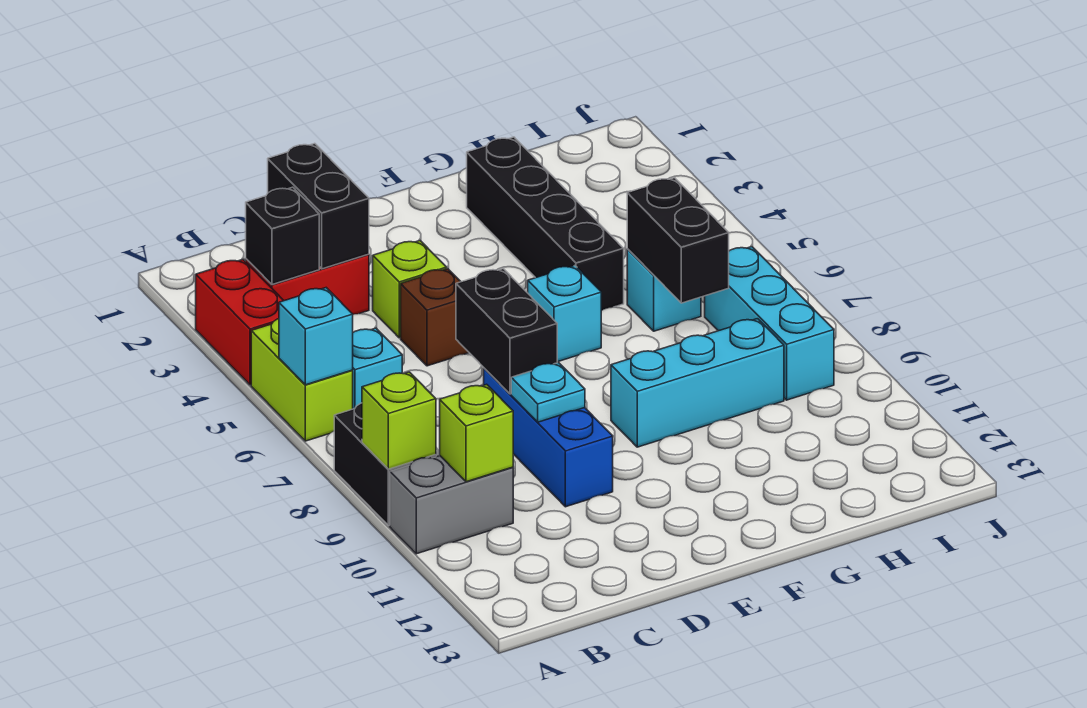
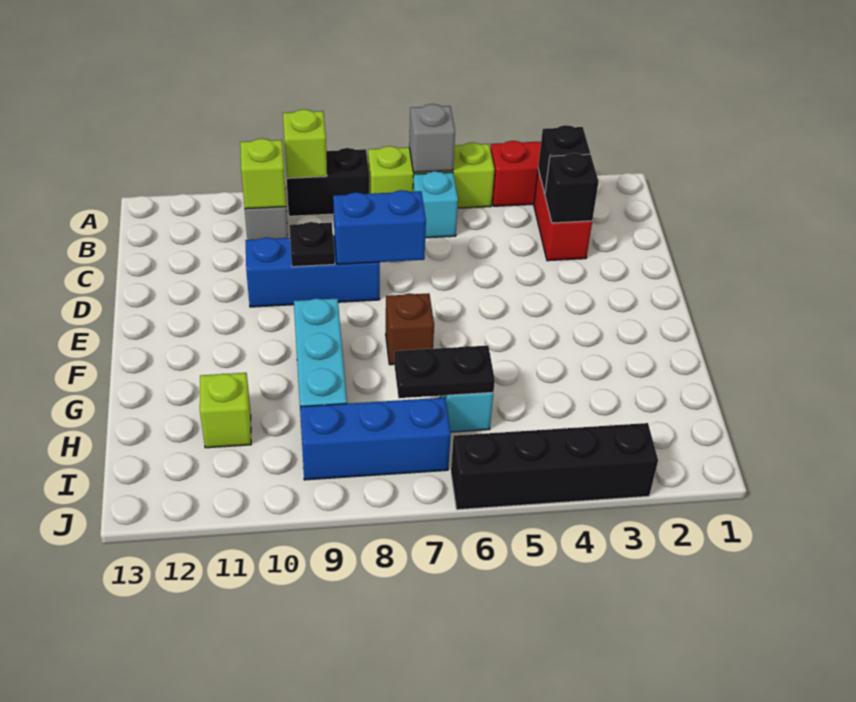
lime 1x2 brick [251,319,353,441] -> lime 1x3 brick [368,142,494,208]
cyan 1x1 brick [279,288,353,385] -> grey 1x1 brick [409,104,455,172]
black 1x2 brick [268,144,369,269] -> black 1x1 brick [545,153,599,223]
lime 1x1 brick [373,241,447,338] -> lime 1x1 brick moved to [200,373,251,448]
brown 1x1 brick [401,269,469,366] -> brown 1x1 brick moved to [386,293,434,365]
black 1x2 brick [456,269,557,394] -> blue 1x2 brick [333,190,426,264]
cyan 1x1 plate [511,362,585,422] -> black 1x1 plate [289,222,335,267]
cyan 1x1 brick [528,266,601,362] -> none
black 1x4 brick [467,137,624,311] -> black 1x4 brick moved to [451,423,658,510]
black 1x2 brick [627,178,729,303] -> black 1x2 plate [394,346,495,398]
cyan 1x3 brick [705,247,834,400] -> blue 1x3 brick [300,398,451,480]

